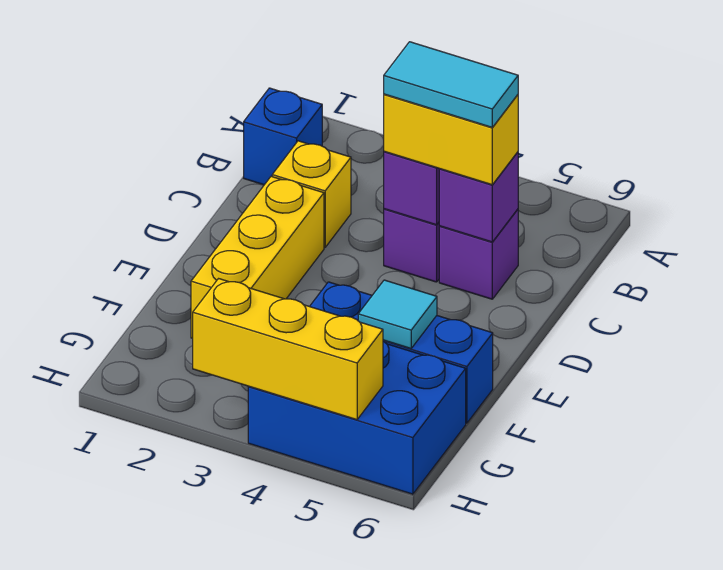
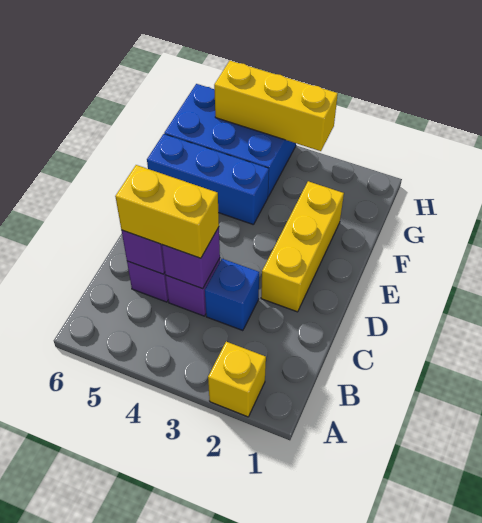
blue 1x1 brick [244,88,322,185] -> blue 1x1 brick moved to [205,259,259,331]
yellow 1x1 brick [272,141,351,247] -> yellow 1x1 brick moved to [208,342,266,417]
cyan 1x2 tile [384,42,518,127] -> none
cyan 1x1 tile [358,280,437,349] -> none

